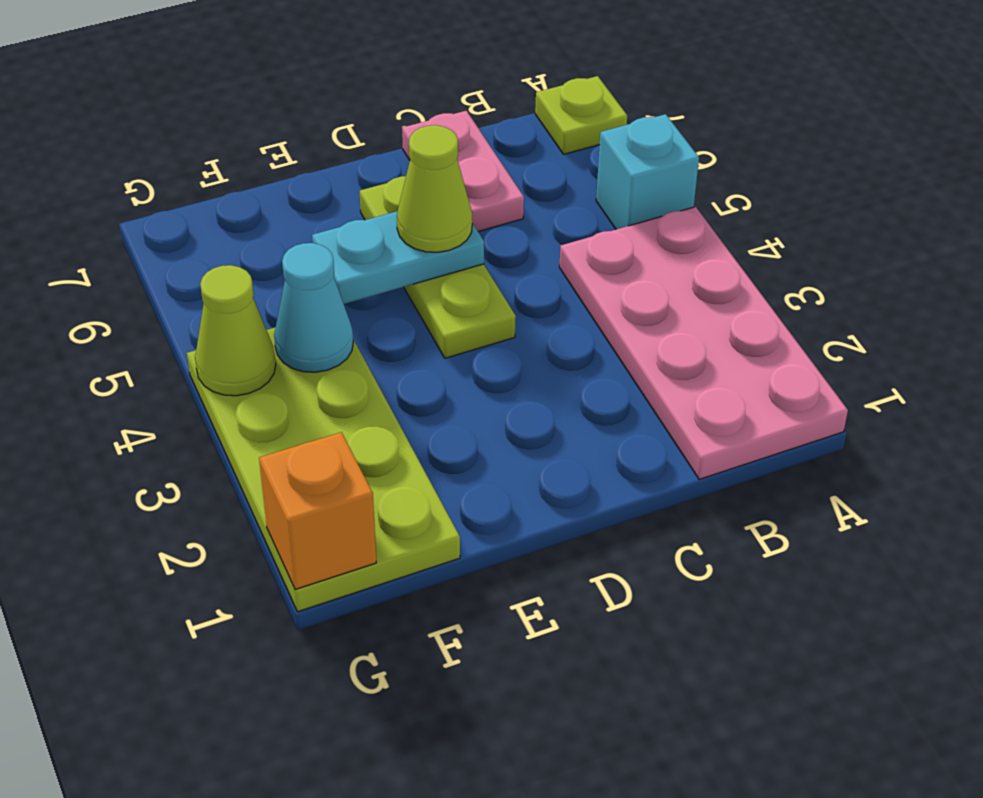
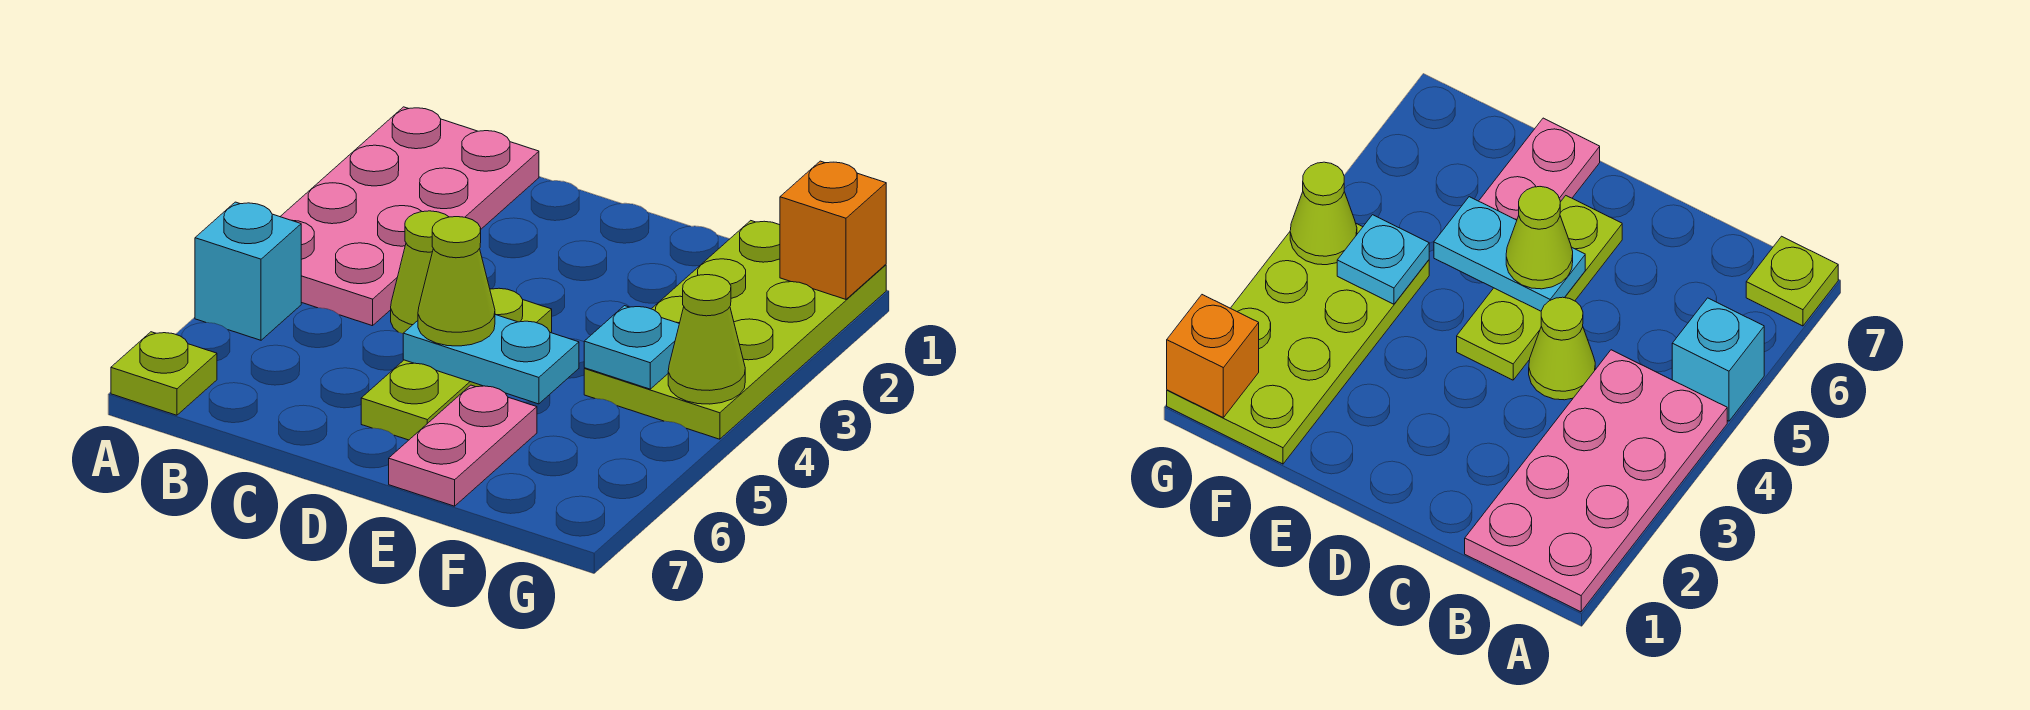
none -> lime 1x1 cone [391,211,448,334]
pink 1x2 plate [402,111,524,232] -> pink 1x2 plate moved to [389,385,537,506]
cyan 1x1 cone [274,243,353,372] -> cyan 1x1 plate [584,306,679,389]

